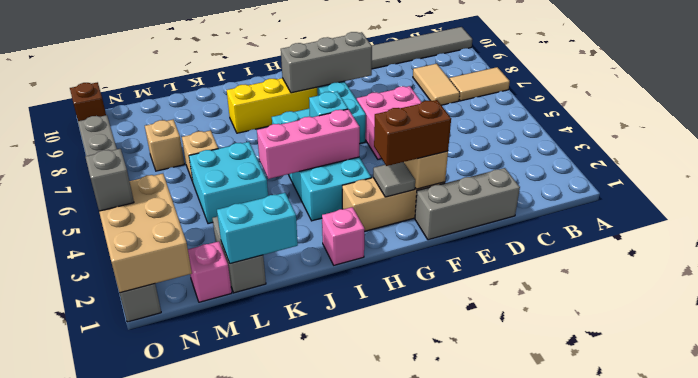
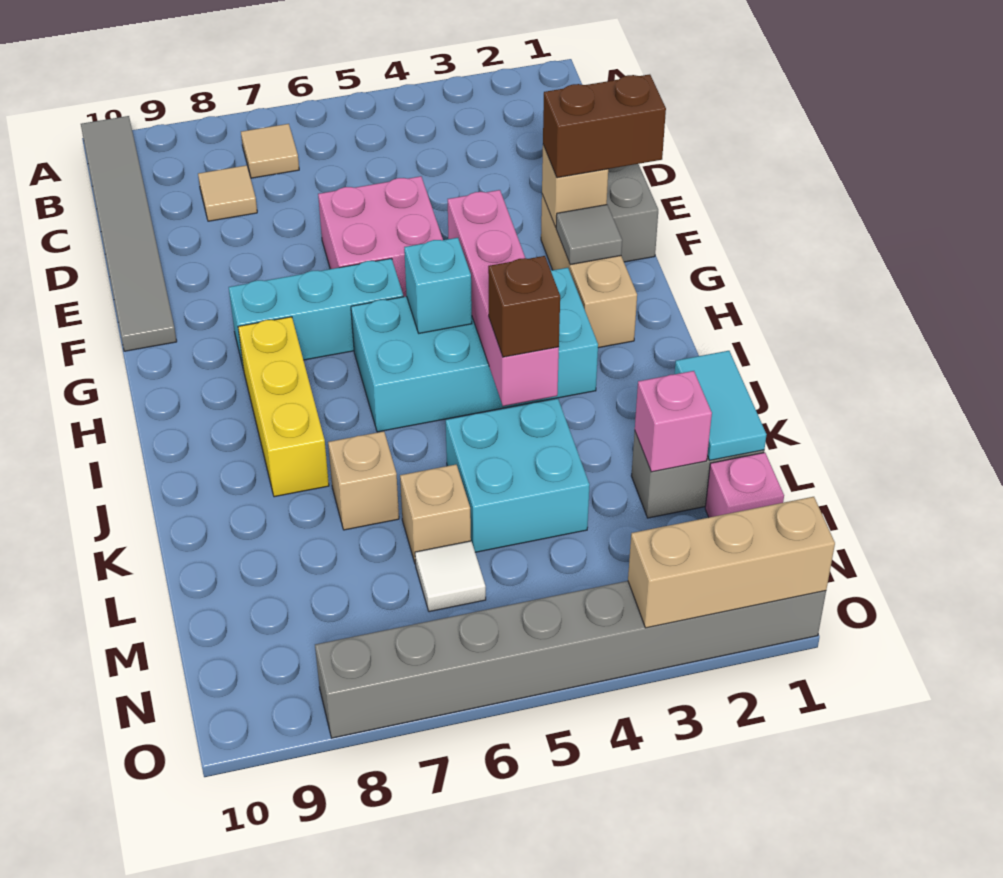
tan 1x2 tile [450,67,510,101] -> tan 1x1 tile [241,124,299,178]
tan 1x2 tile [413,64,460,105] -> tan 1x1 tile [198,165,257,221]
brown 1x2 brick [374,100,451,166] -> brown 1x2 brick turned to [543,74,666,178]
grey 1x3 brick [281,32,372,93] -> none
pink 1x3 brick [257,109,360,179] -> pink 1x4 brick [448,190,559,406]
pink 1x1 brick [322,207,365,265] -> pink 1x1 brick moved to [635,371,712,472]
cyan 1x2 brick [217,193,298,264] -> cyan 1x2 tile [675,351,767,460]
none -> white 1x1 tile [415,541,486,612]
tan 1x1 brick [145,120,184,171] -> tan 1x1 brick moved to [328,431,399,530]
tan 2x3 brick [99,174,192,293] -> tan 1x3 brick [628,497,835,628]
grey 1x1 brick [86,149,134,211] -> none
brown 1x1 brick [70,82,106,121] -> brown 1x1 brick moved to [488,256,560,357]

